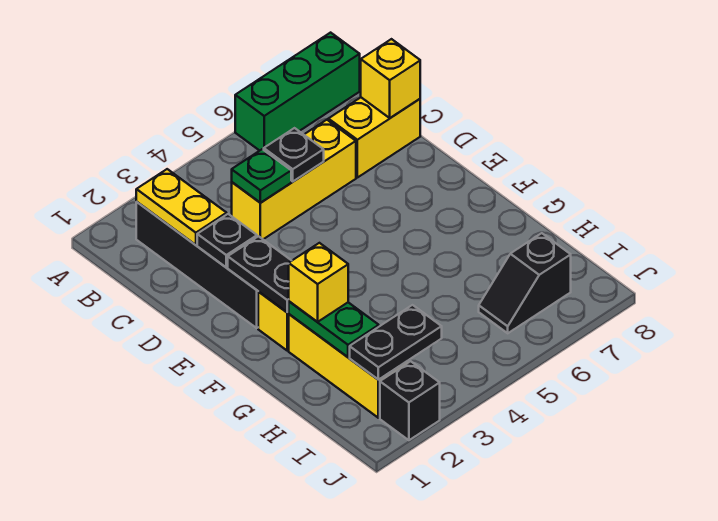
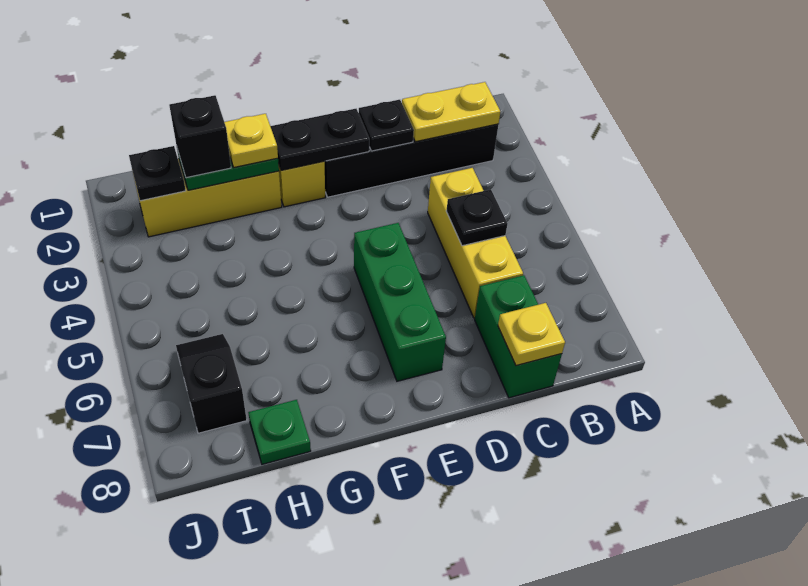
green 1x3 brick [235,33,360,151] -> green 1x3 brick moved to [354,223,446,381]
green 1x1 plate [232,149,291,203] -> green 1x1 plate moved to [248,400,311,464]
yellow 1x2 brick [328,98,420,178] -> green 1x2 brick [475,275,562,398]
yellow 1x1 brick [361,39,420,118] -> yellow 1x1 plate [498,303,565,366]
yellow 1x1 brick [289,243,348,322] -> yellow 1x1 plate [224,114,278,167]
black 1x2 plate [350,305,442,380] -> black 1x1 plate [129,146,186,201]
black 1x1 brick [380,361,440,440] -> black 1x1 brick moved to [169,95,231,178]

